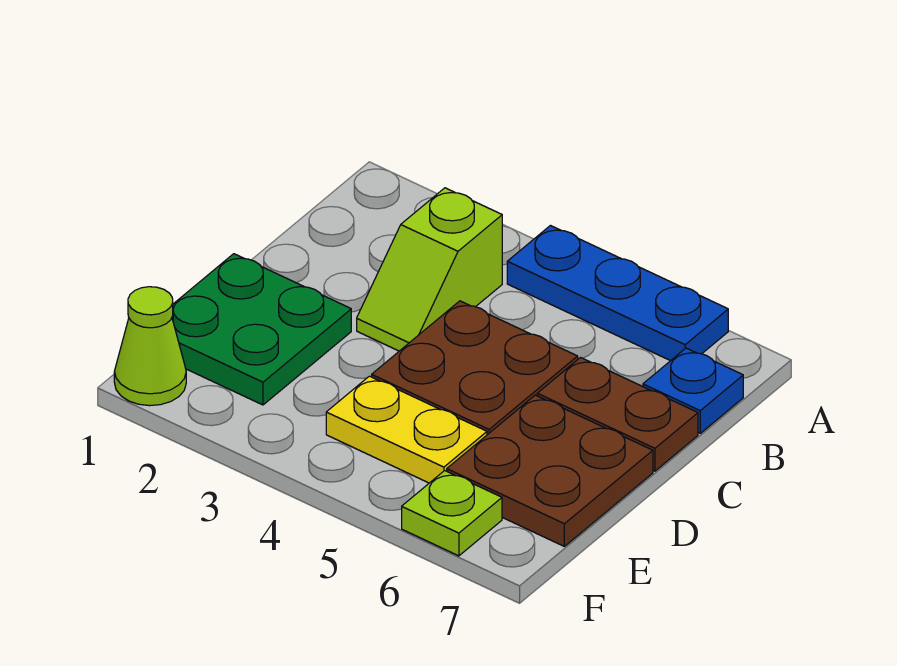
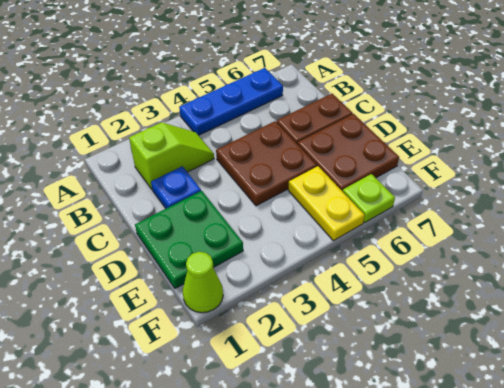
lime 1x2 slope [357,188,502,351] -> lime 1x2 slope turned to [129,122,214,189]
blue 1x1 plate [643,348,743,433] -> blue 1x1 plate moved to [151,166,201,208]
yellow 1x2 plate [326,376,487,483] -> yellow 1x2 plate turned to [288,166,365,241]

